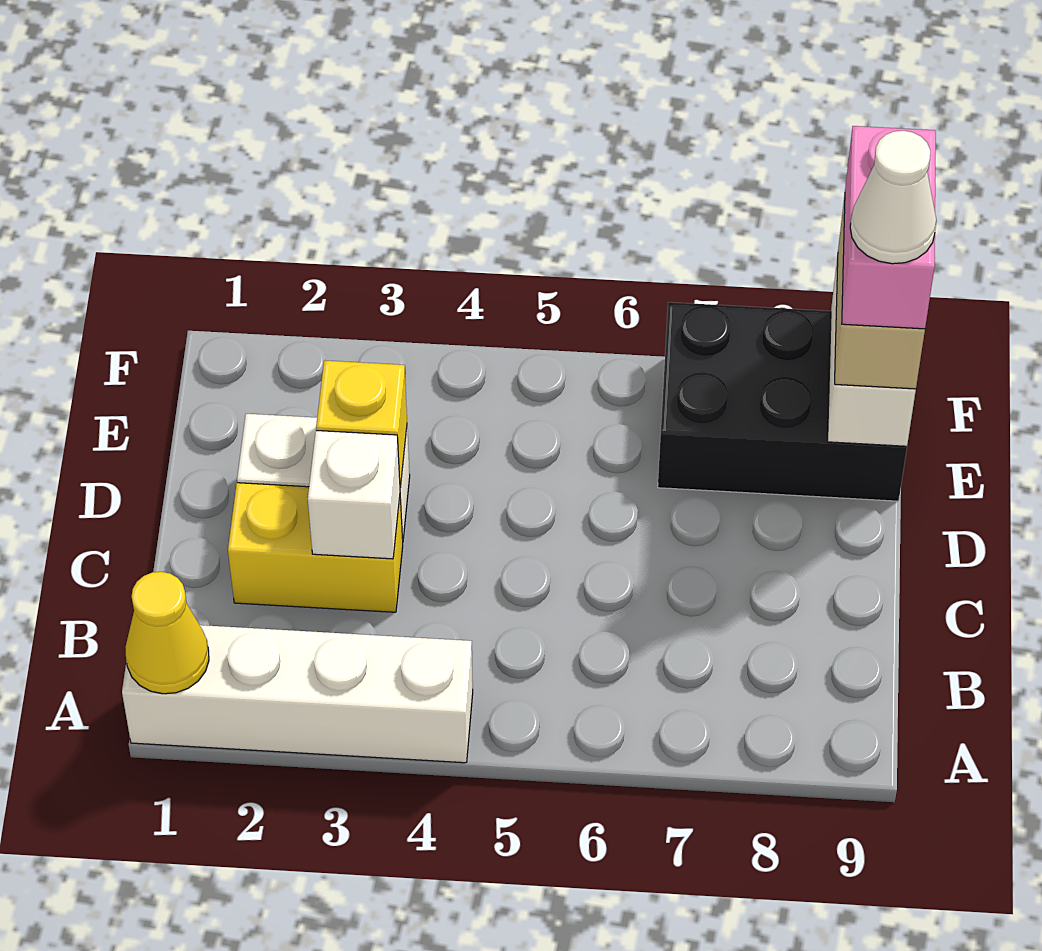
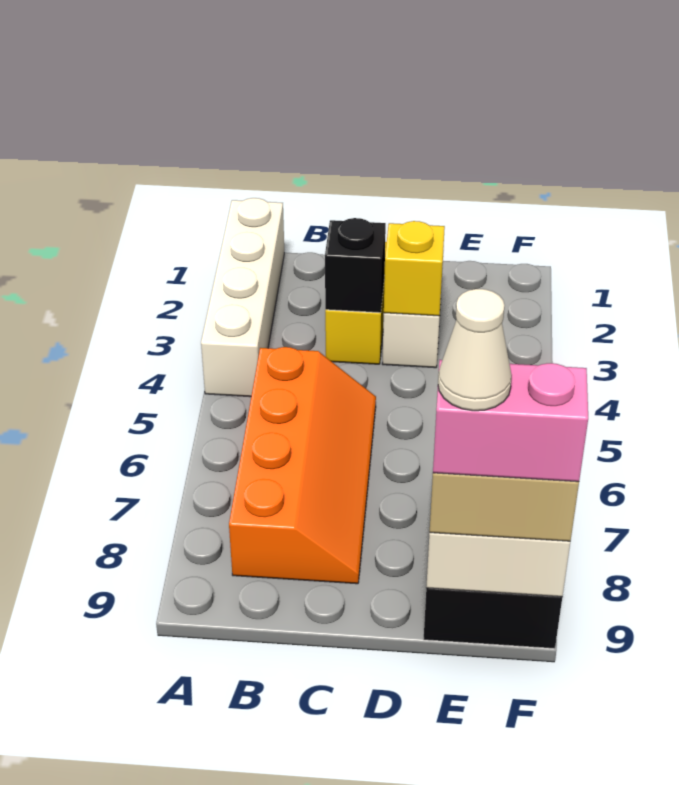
yellow 1x1 cone [125,572,209,694] -> none
none -> orange 2x4 slope [229,347,376,584]
white 1x1 brick [308,431,400,559] -> black 1x1 brick [325,218,386,313]

